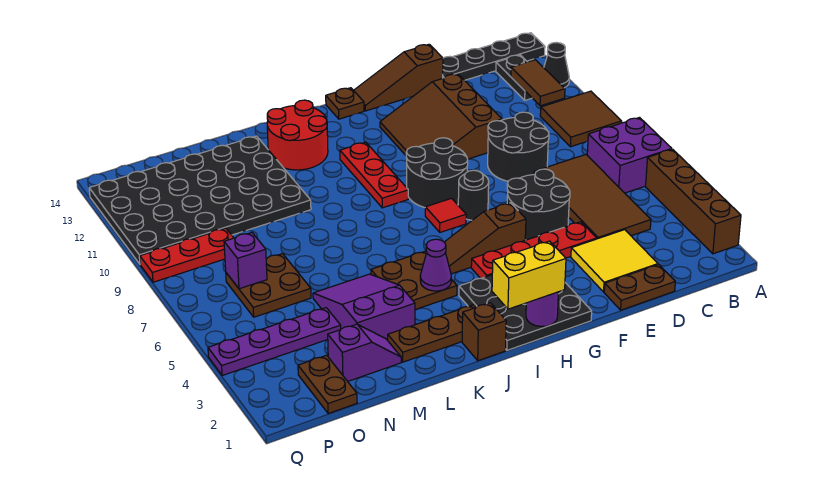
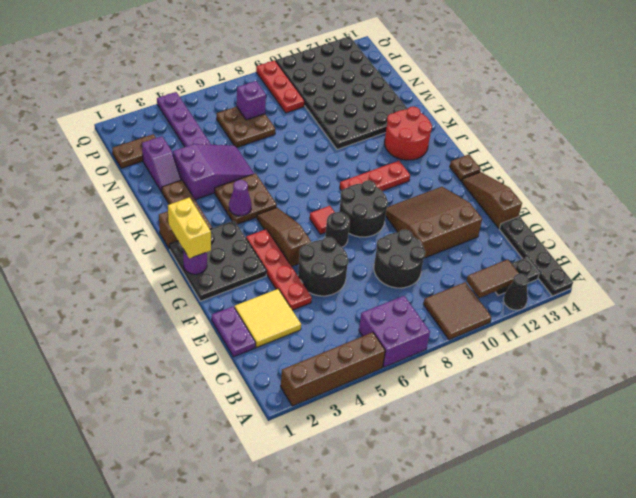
brown 2x4 tile [534,155,651,239] -> none
brown 1x2 plate [604,265,675,310] -> purple 1x2 plate [212,306,256,357]

